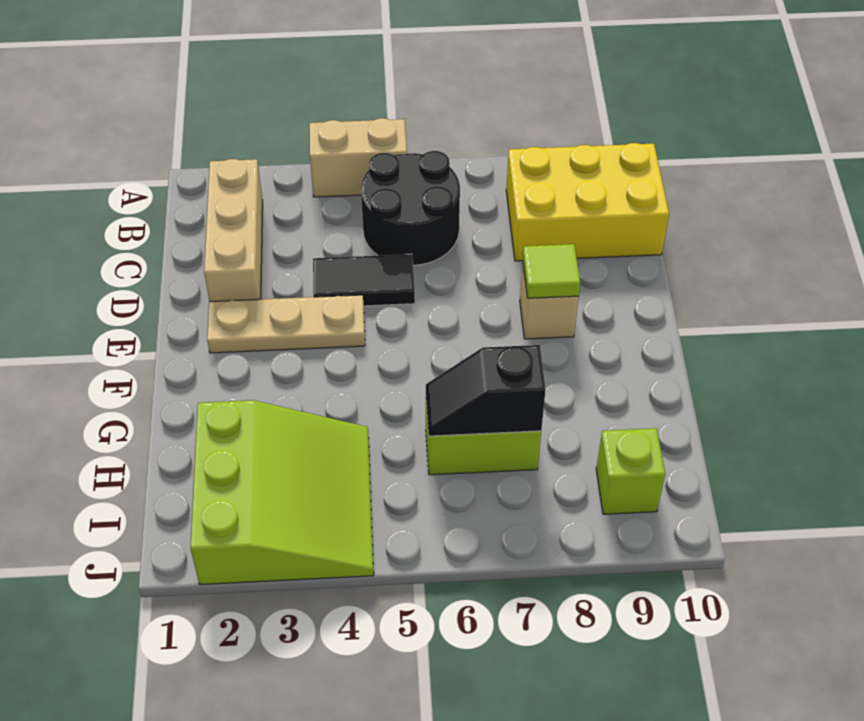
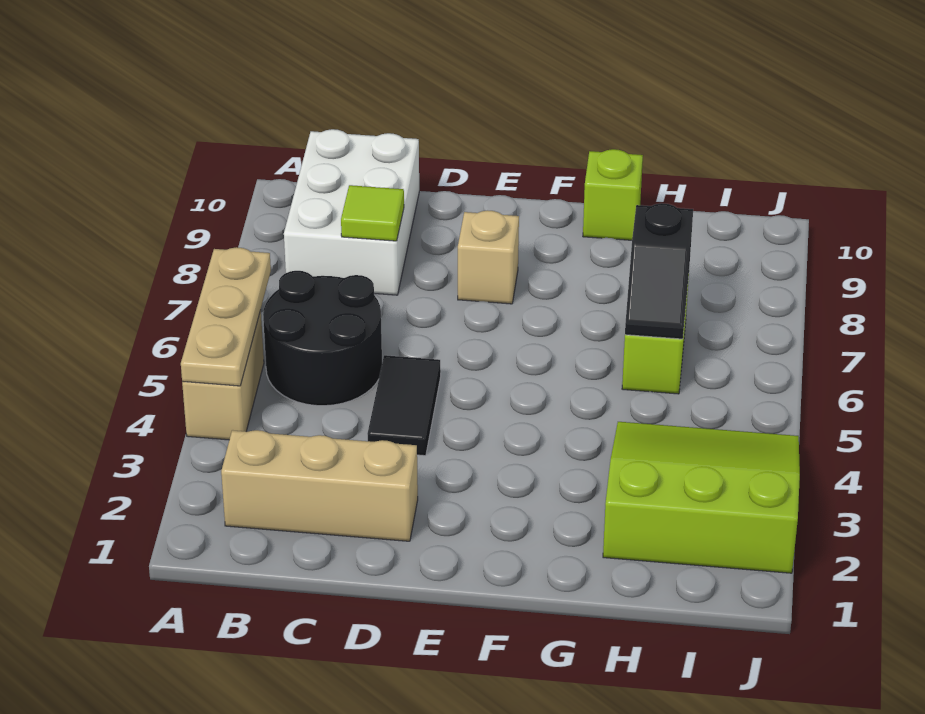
yellow 2x3 brick [506,143,669,261] -> white 2x3 brick [284,129,419,295]
tan 1x3 plate [207,295,365,353] -> tan 1x3 plate moved to [181,247,271,386]
lime 1x1 tile [523,244,580,298] -> lime 1x1 tile moved to [341,185,404,241]
lime 1x1 brick [596,428,665,514] -> lime 1x1 brick moved to [583,149,643,240]

